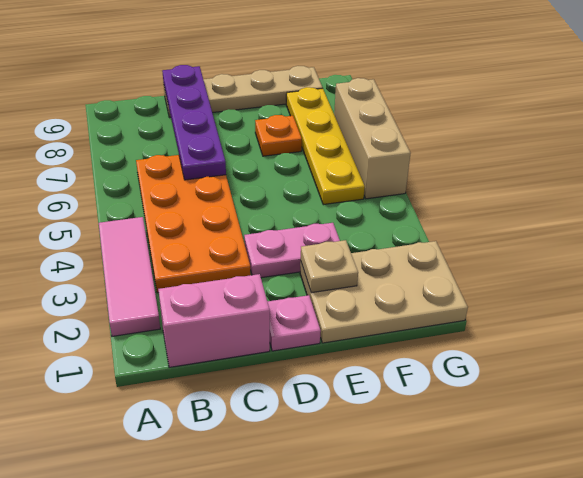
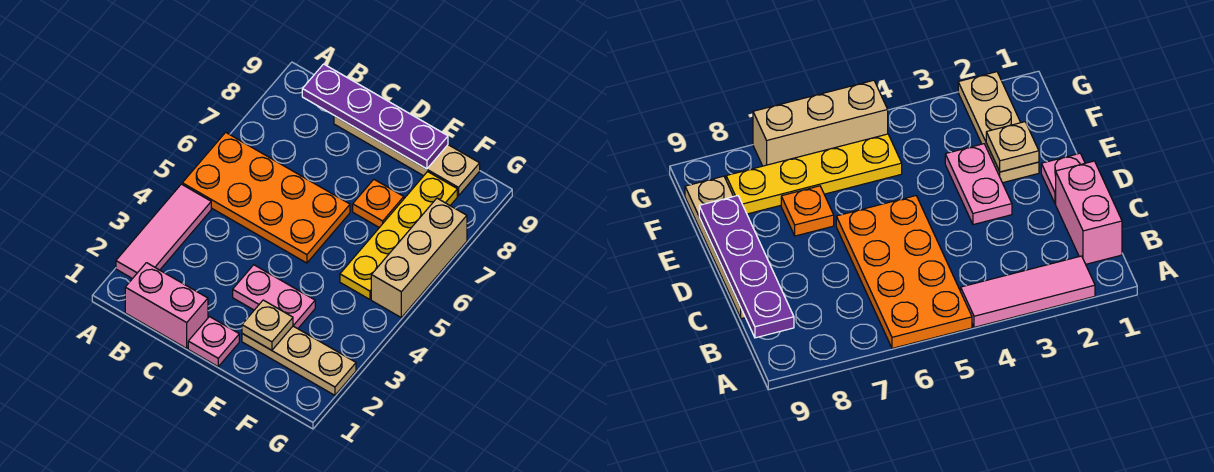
orange 2x4 plate [136,155,251,293] -> orange 2x4 plate turned to [182,132,350,263]
purple 1x4 plate [162,65,226,180] -> purple 1x4 plate turned to [302,64,448,169]
tan 2x3 plate [300,241,468,343] -> tan 1x3 plate [242,326,356,395]

